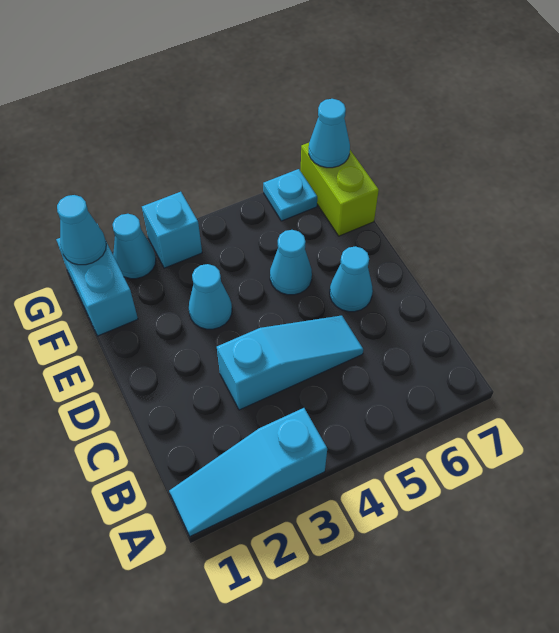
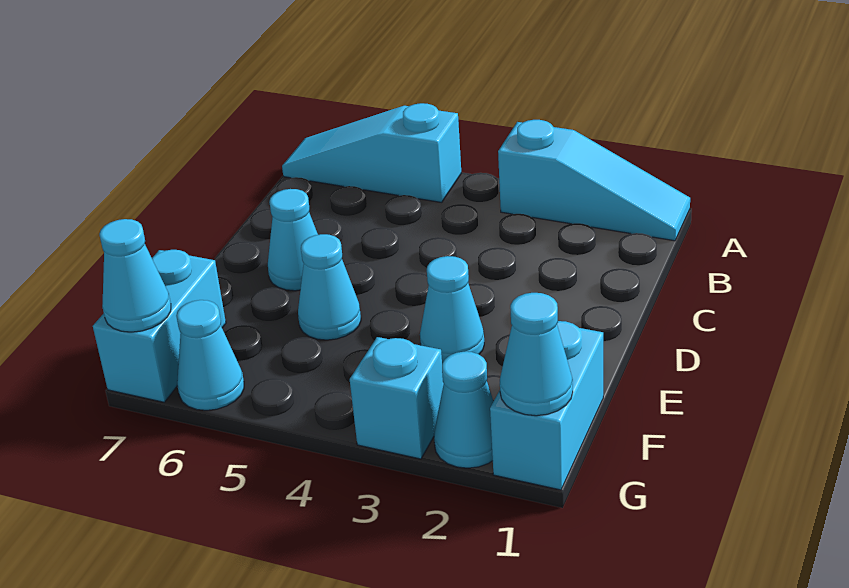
cyan 1x3 slope [217,316,363,410] -> cyan 1x3 slope moved to [282,103,461,203]
lime 1x2 brick [301,143,379,236] -> cyan 1x2 brick [93,250,226,402]
cyan 1x1 plate [263,169,317,221] -> cyan 1x1 cone [176,300,244,410]

